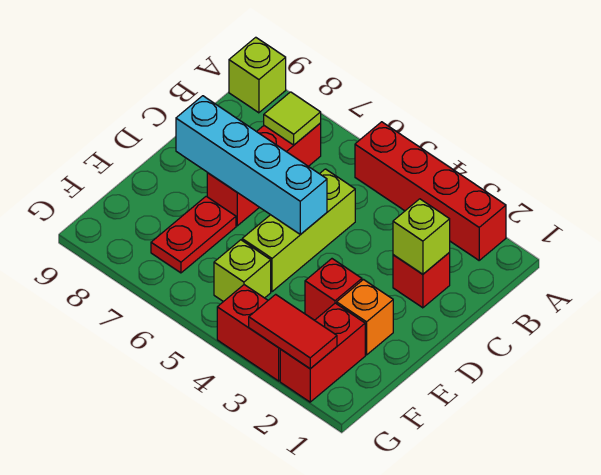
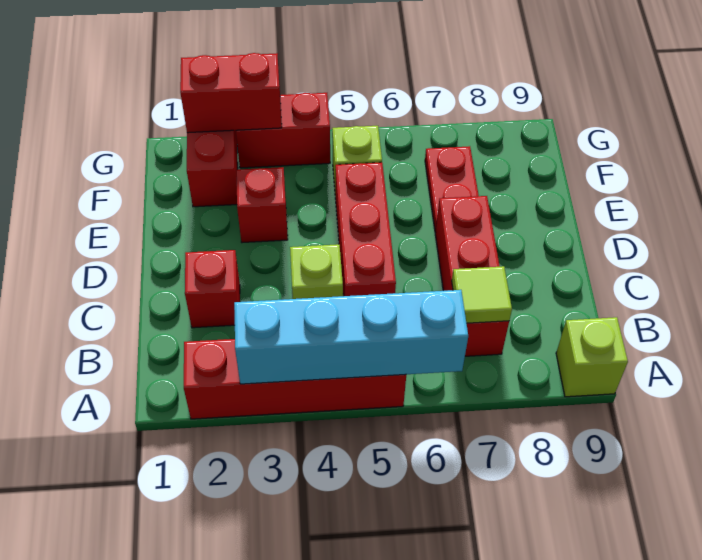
lime 1x1 brick [393,199,450,274] -> lime 1x1 brick moved to [290,244,343,299]
lime 1x3 brick [242,169,355,292] -> red 1x3 brick [335,162,396,296]
cyan 1x4 brick [176,96,327,235] -> cyan 1x4 brick moved to [234,290,468,384]
orange 1x1 brick [337,280,393,355] -> none
red 1x2 tile [249,294,337,369] -> red 1x2 brick [180,53,282,133]

